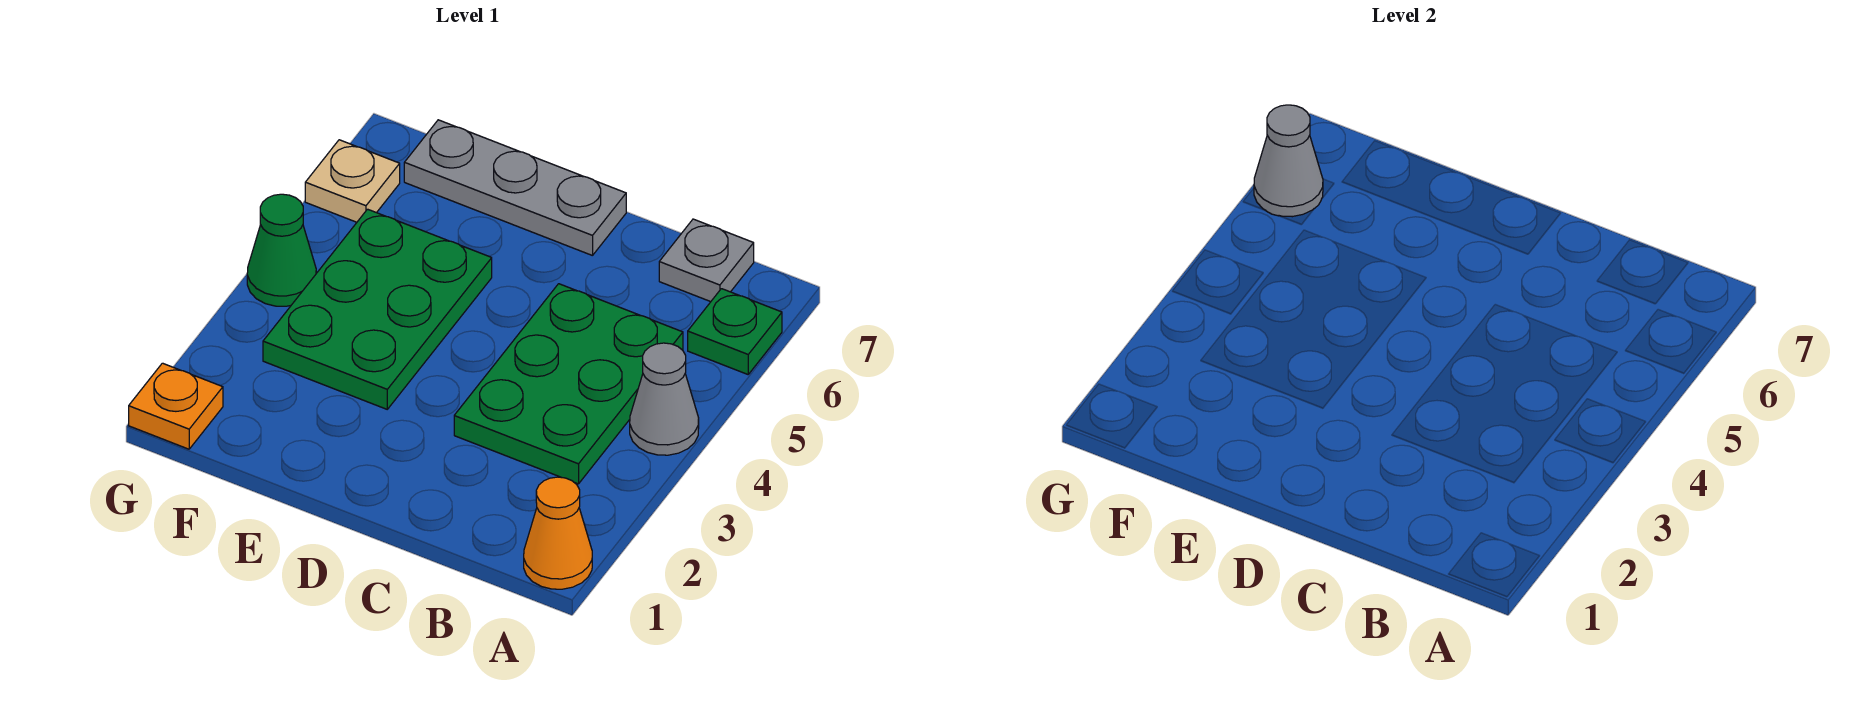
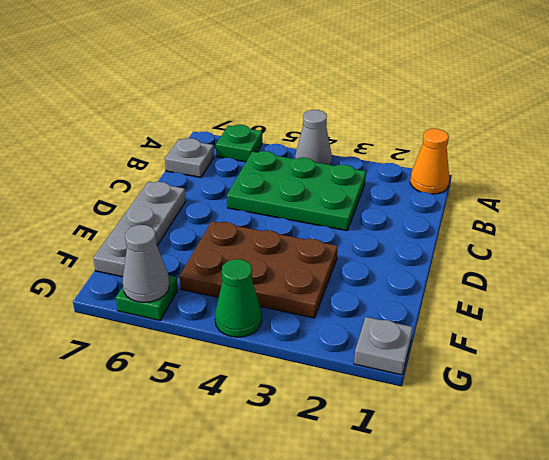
green 2x3 plate [263,209,492,409] -> brown 2x3 plate [180,221,338,318]
orange 1x1 plate [129,363,223,449] -> grey 1x1 plate [354,317,413,375]
tan 1x1 plate [305,140,400,222] -> green 1x1 plate [116,275,178,320]

